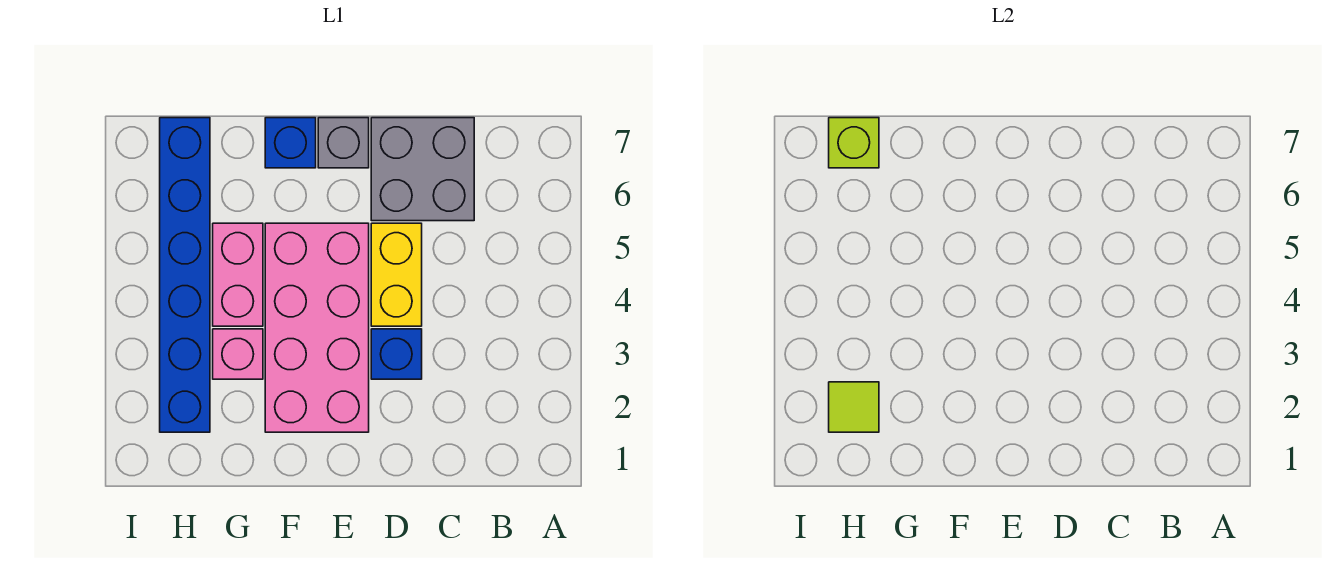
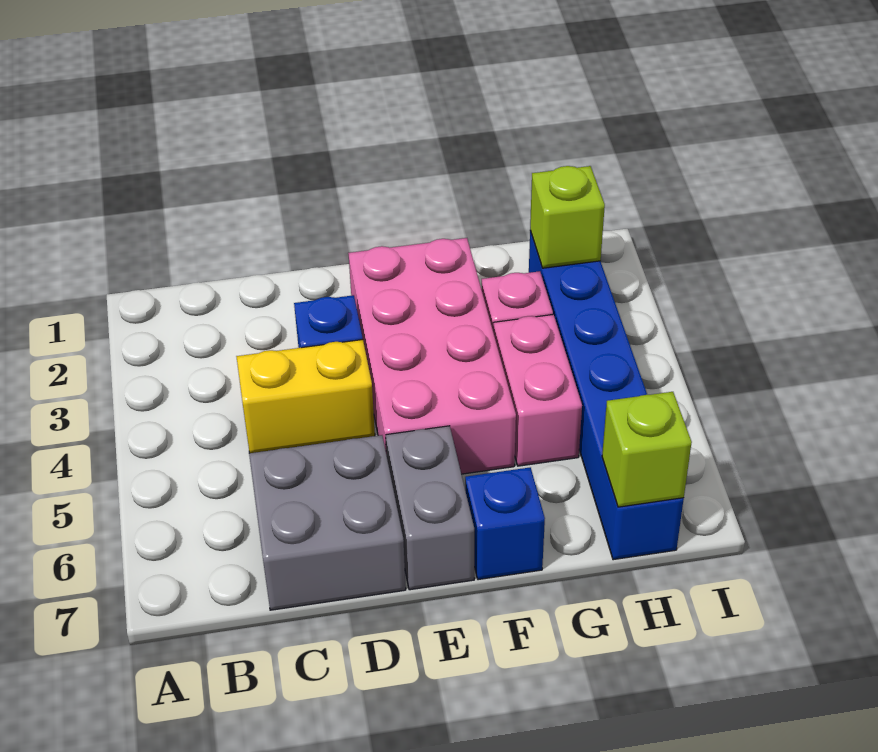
yellow 1x2 brick [371,223,422,326] -> yellow 1x2 brick turned to [236,340,375,453]
grey 1x1 brick [318,118,369,168] -> grey 1x2 brick [386,426,474,590]
lime 1x1 tile [829,382,879,432] -> lime 1x1 brick [530,166,605,268]

